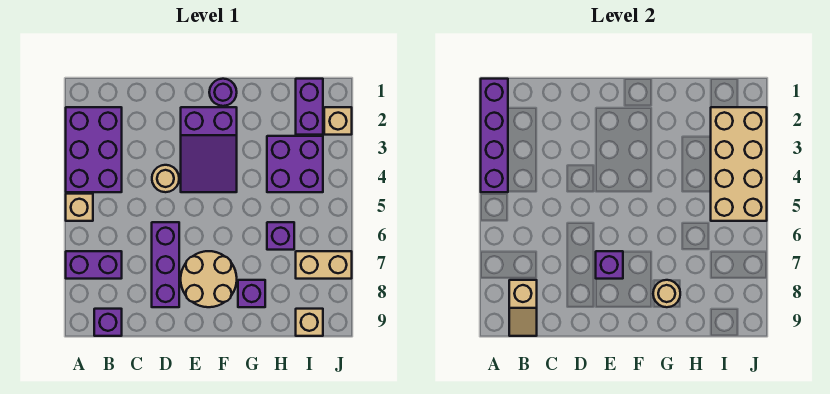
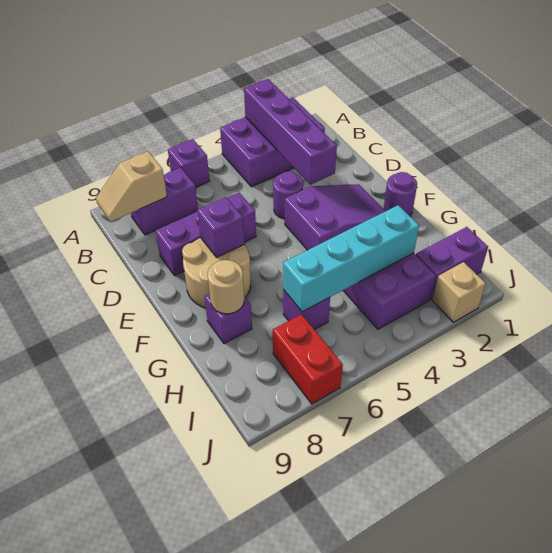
purple 1x4 brick [481,79,508,192] -> purple 1x4 brick turned to [244,79,337,185]
tan 1x1 brick [66,194,93,221] -> none
purple 1x2 brick [66,251,122,279] -> purple 1x2 brick turned to [131,168,198,235]
purple 1x1 brick [94,309,122,336] -> purple 1x1 brick moved to [168,139,210,188]
tan 1x1 round brick [152,165,179,192] -> purple 1x1 round brick [273,171,303,219]
purple 2x3 slope [181,107,237,192] -> purple 2x3 slope turned to [285,184,385,250]
none -> cyan 1x4 brick [283,205,419,312]
tan 2x4 brick [711,107,767,221] -> none
tan 1x2 brick [296,251,352,279] -> red 1x2 brick [273,314,343,404]
tan 1x1 brick [296,309,323,336] -> none

